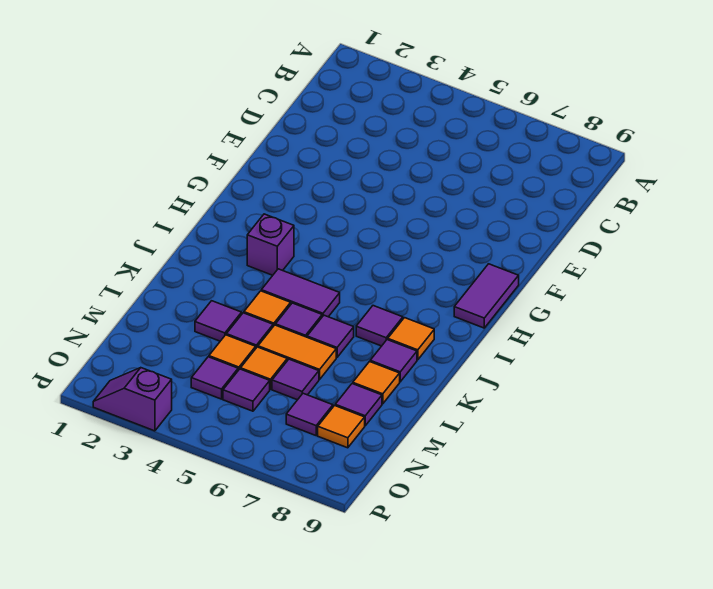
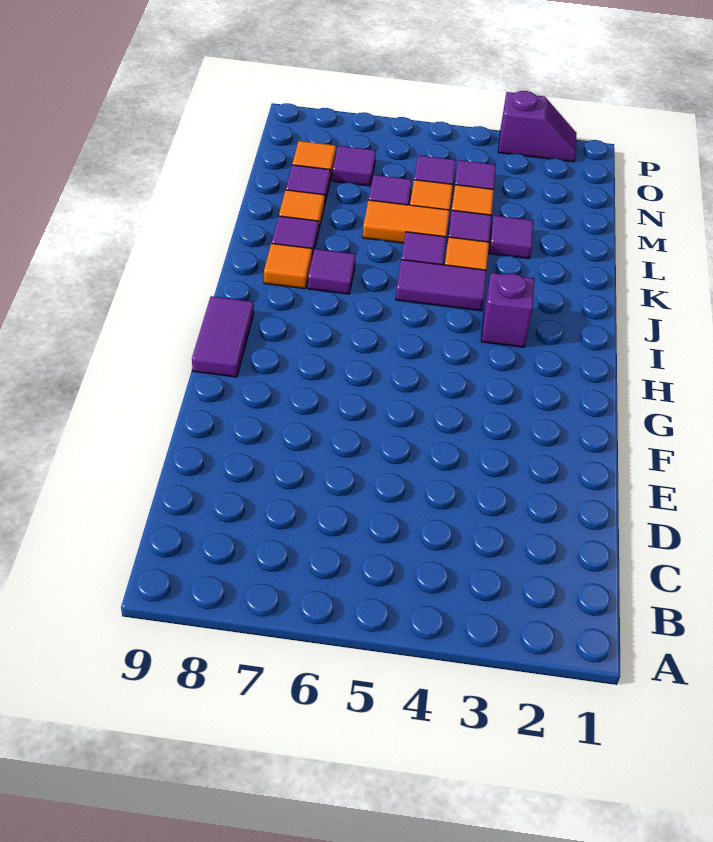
purple 1x1 tile [307,315,354,357] -> none

